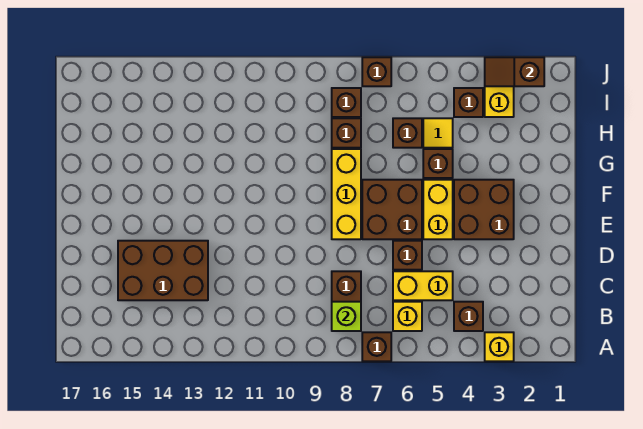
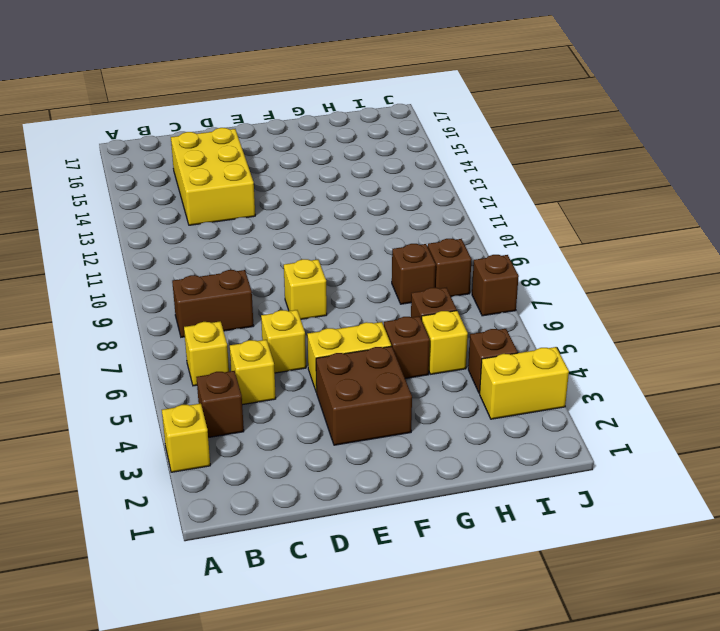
brown 1x1 brick [362,332,391,361] -> none
lime 1x1 brick [332,302,361,331] -> none
yellow 1x2 brick [393,271,453,300] -> yellow 1x1 brick [230,340,276,405]
brown 2x3 brick [118,241,208,300] -> yellow 2x3 brick [171,128,255,225]
brown 1x1 brick [393,241,422,270] -> yellow 1x1 brick [261,310,306,373]
brown 2x2 brick [362,180,422,239] -> none
yellow 1x3 brick [332,149,361,239] -> yellow 1x1 brick [284,259,327,319]
yellow 1x1 tile [423,118,453,148] -> yellow 1x1 brick [422,311,468,374]
brown 1x2 slope [485,57,544,86] -> none

